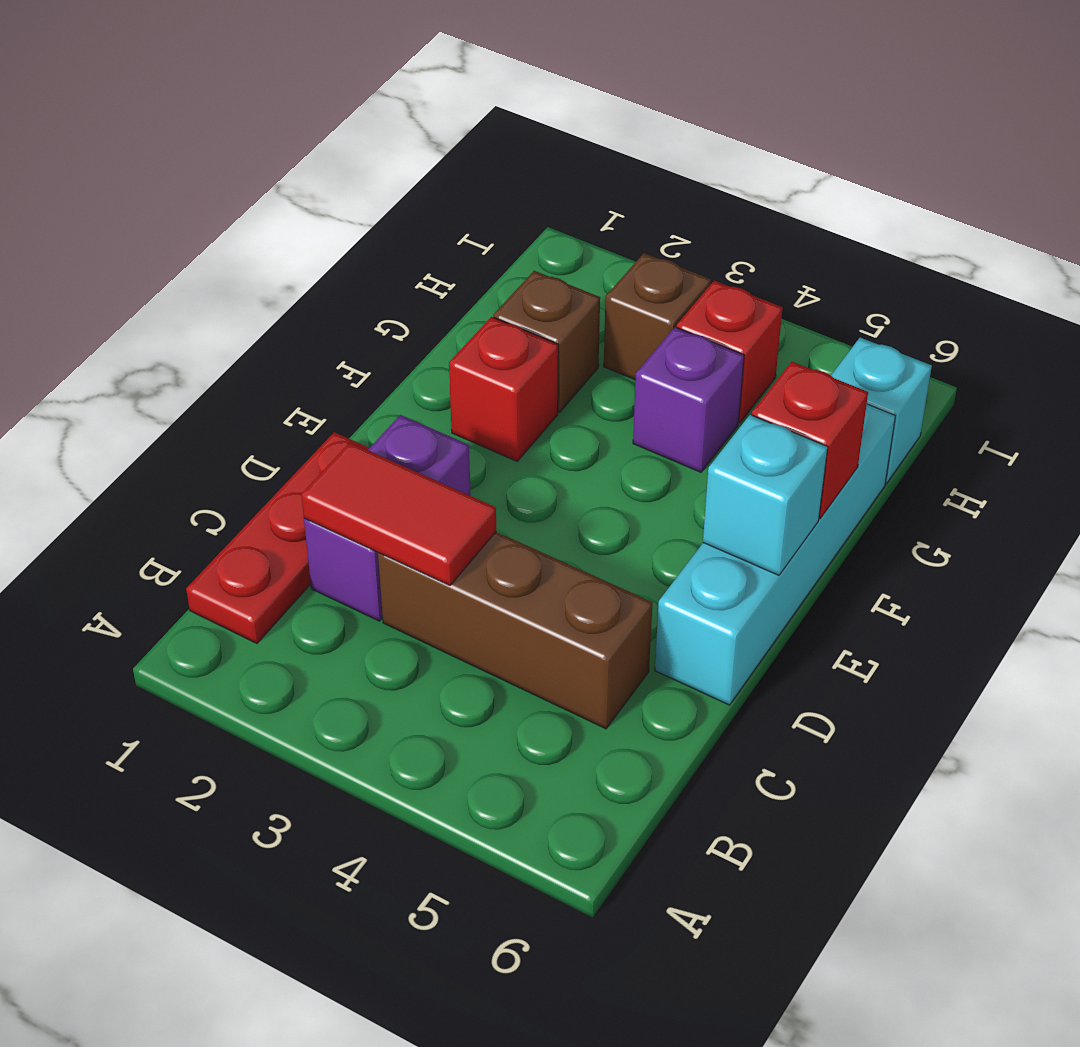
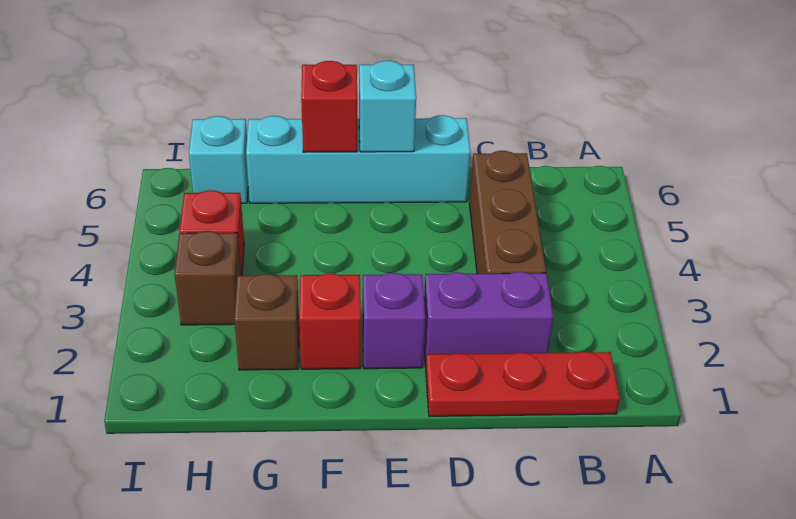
red 1x2 tile [301,443,496,585] -> none
purple 1x1 brick [633,327,744,472] -> purple 1x1 brick moved to [363,273,425,369]

